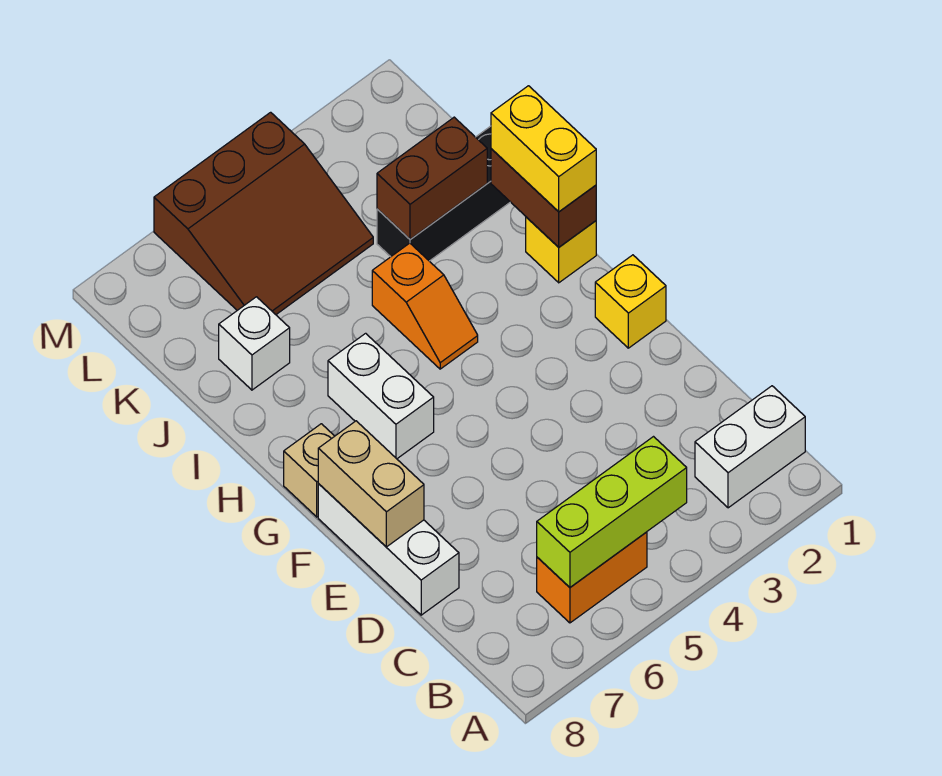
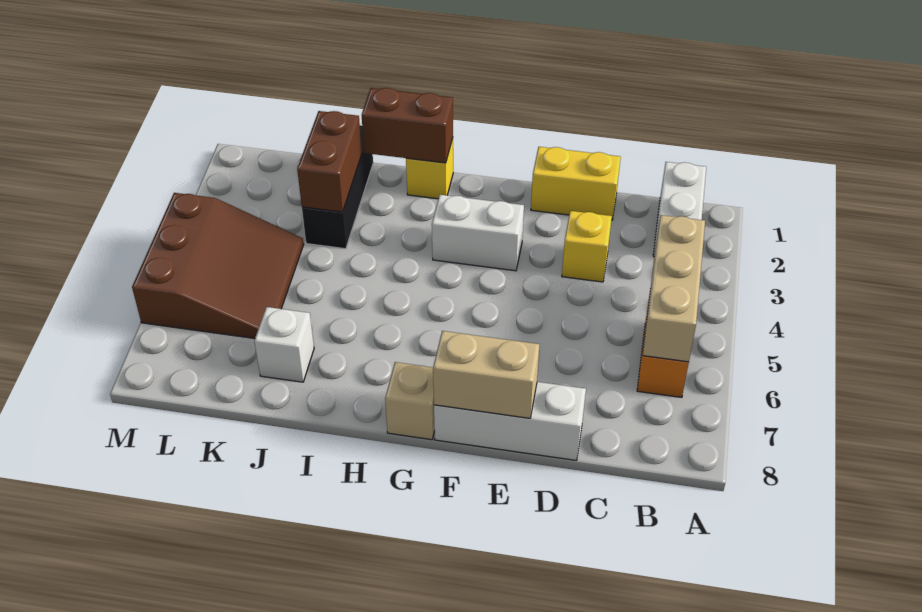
lime 1x3 brick [537,437,687,587] -> tan 1x3 brick [643,215,705,362]
yellow 1x1 brick [595,255,666,348] -> yellow 1x1 brick moved to [562,211,612,282]
white 1x2 brick [328,333,434,459] -> white 1x2 brick moved to [432,195,524,271]
yellow 1x2 brick [491,86,596,212] -> yellow 1x2 brick moved to [531,147,621,220]
orange 1x2 slope [372,243,478,369] -> none

